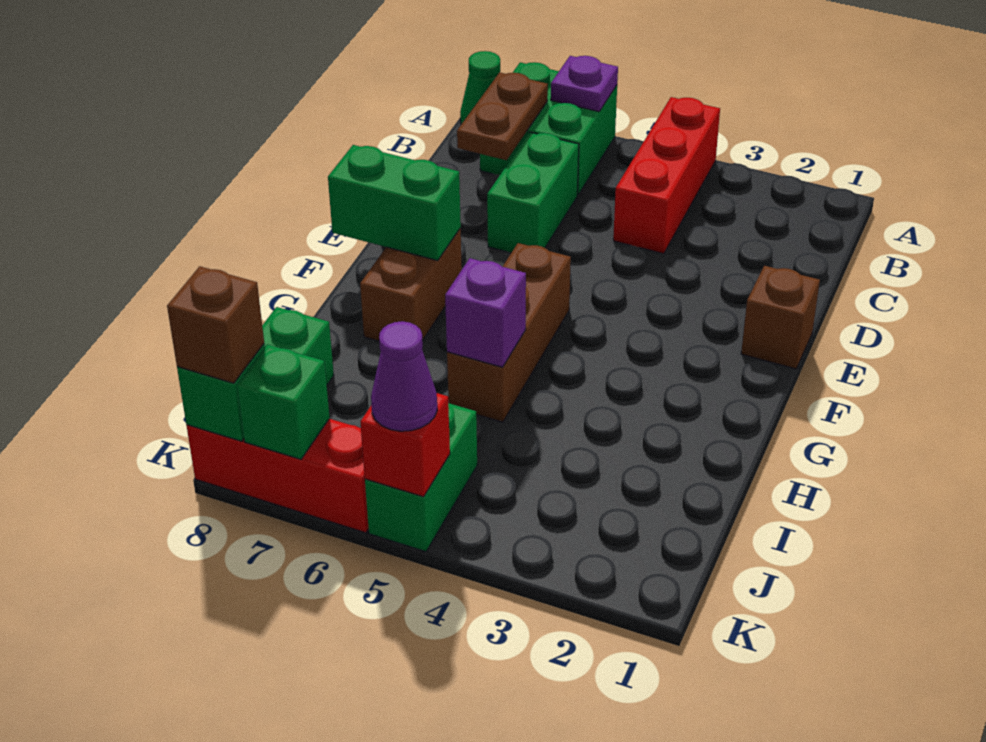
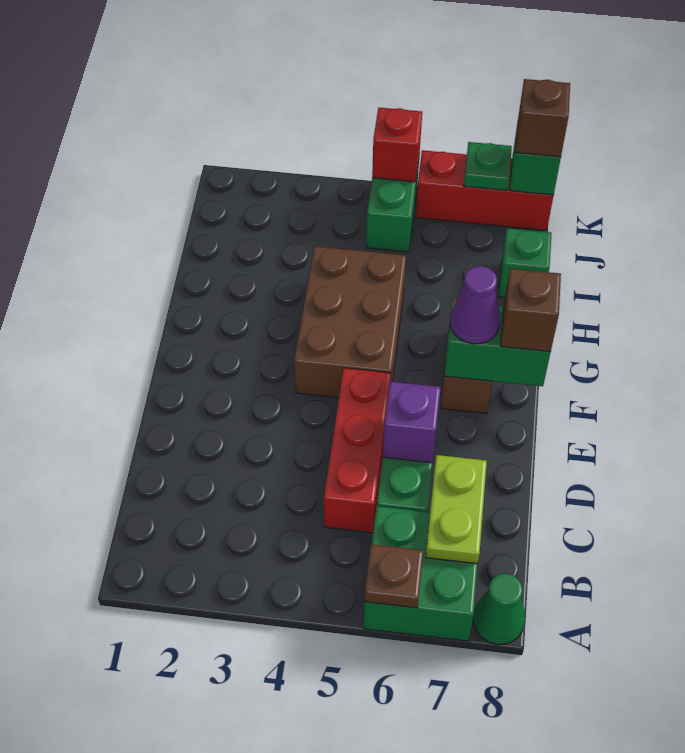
red 1x3 brick [613,97,720,254] -> red 1x3 brick moved to [324,368,391,533]
purple 1x1 plate [551,56,618,112] -> brown 1x1 plate [364,544,424,608]
brown 1x2 plate [457,72,548,160] -> lime 1x2 plate [426,455,487,564]
brown 1x1 brick [741,266,820,369] -> brown 1x1 brick moved to [501,269,561,352]
brown 1x3 brick [447,243,571,422] -> brown 2x3 brick [294,246,406,398]
purple 1x1 brick [445,258,526,367] -> purple 1x1 brick moved to [383,382,441,463]
purple 1x1 cone [371,321,437,431] -> purple 1x1 cone moved to [450,266,500,344]
green 1x1 brick [237,344,330,459] -> green 1x1 plate [464,142,512,190]

